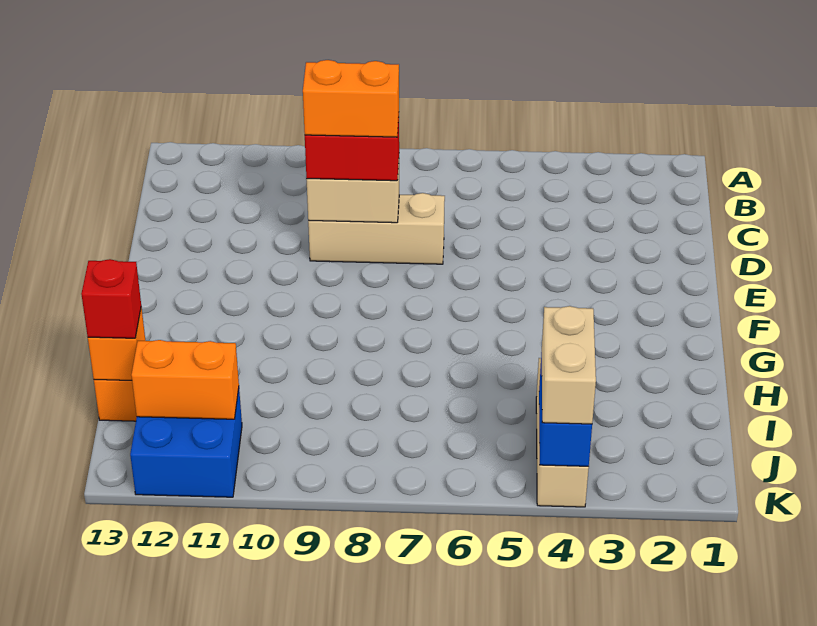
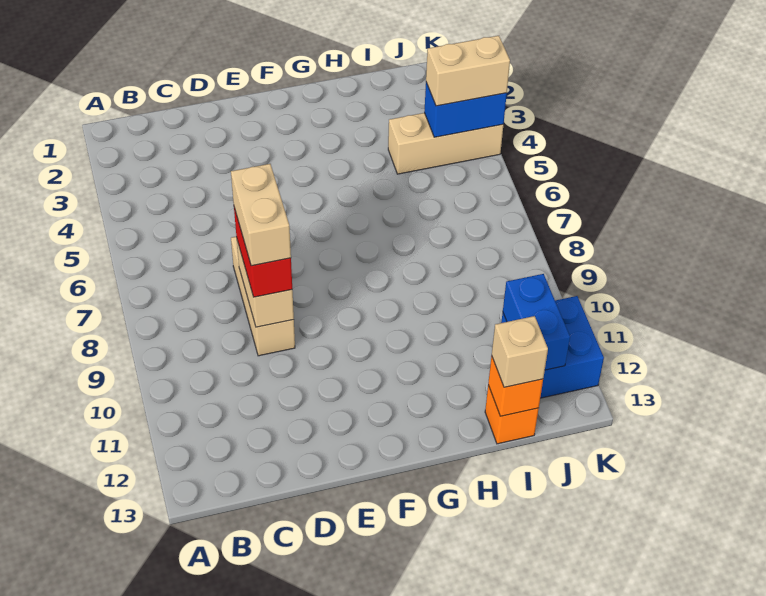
orange 1x2 brick [303,60,399,137] -> tan 1x2 brick [231,164,291,266]
red 1x1 brick [81,259,141,338] -> tan 1x1 brick [492,316,548,387]
orange 1x2 brick [131,340,239,419] -> blue 1x2 brick [503,274,570,370]

